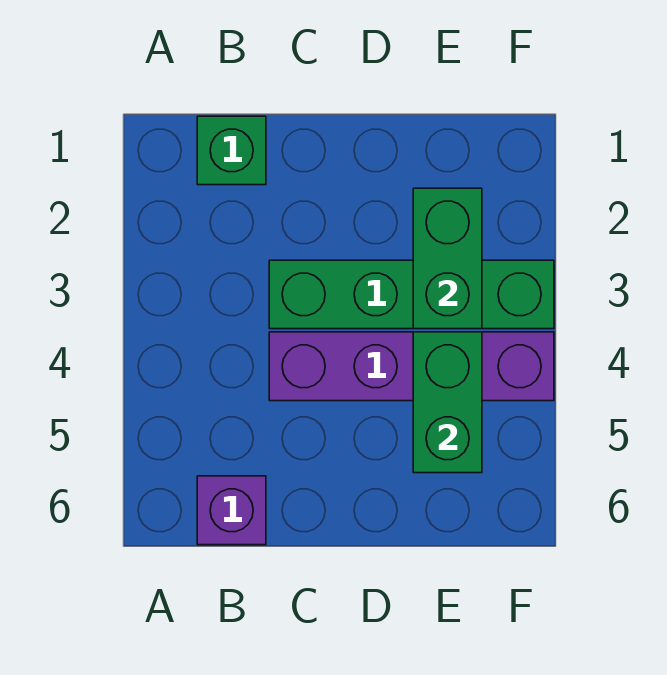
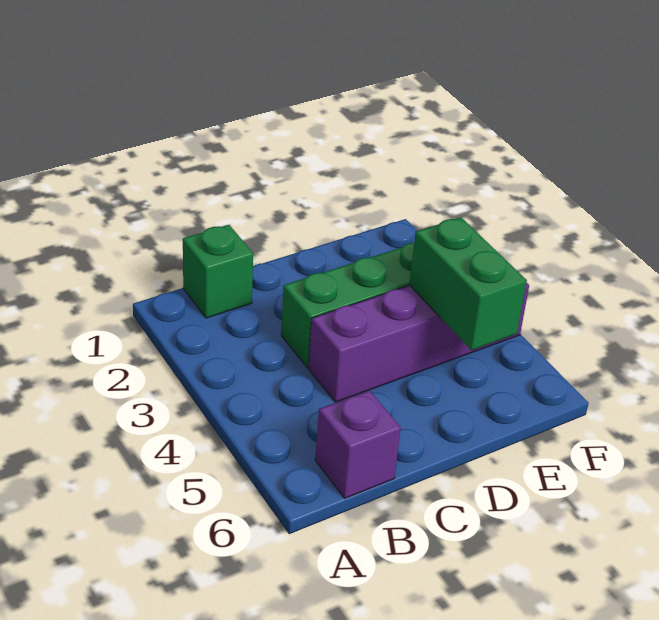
green 1x2 brick [413,188,482,329] -> none

